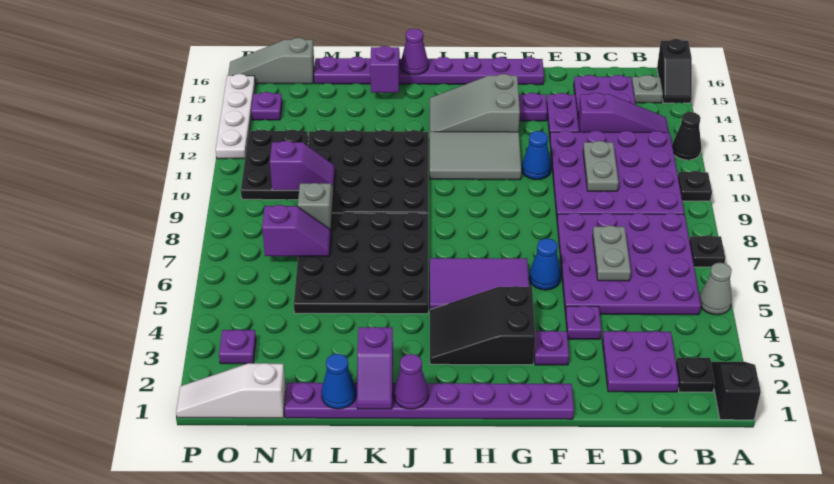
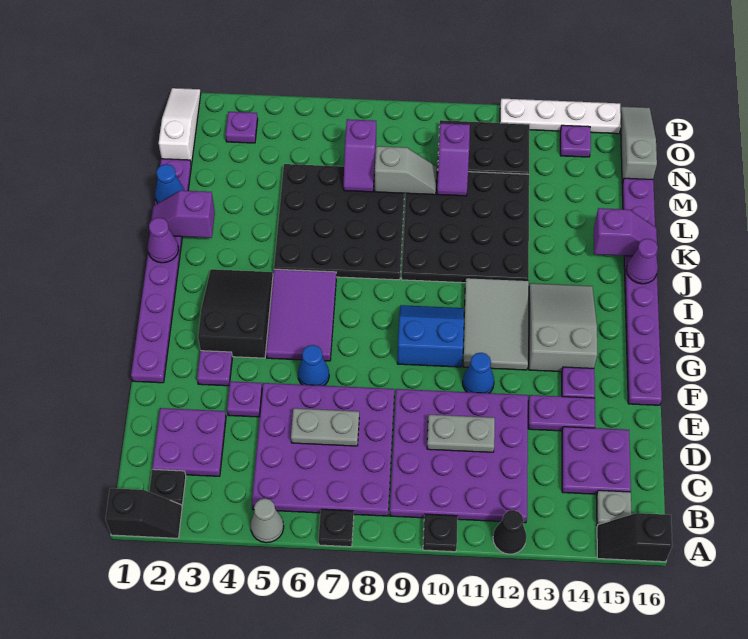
purple 1x3 slope [578,93,669,132] -> none
none -> blue 2x2 slope [397,305,464,367]

